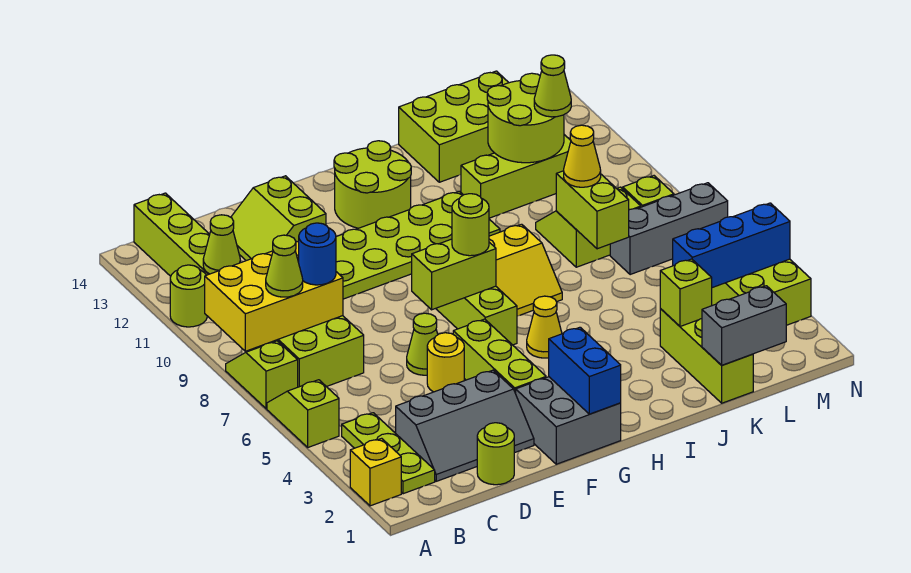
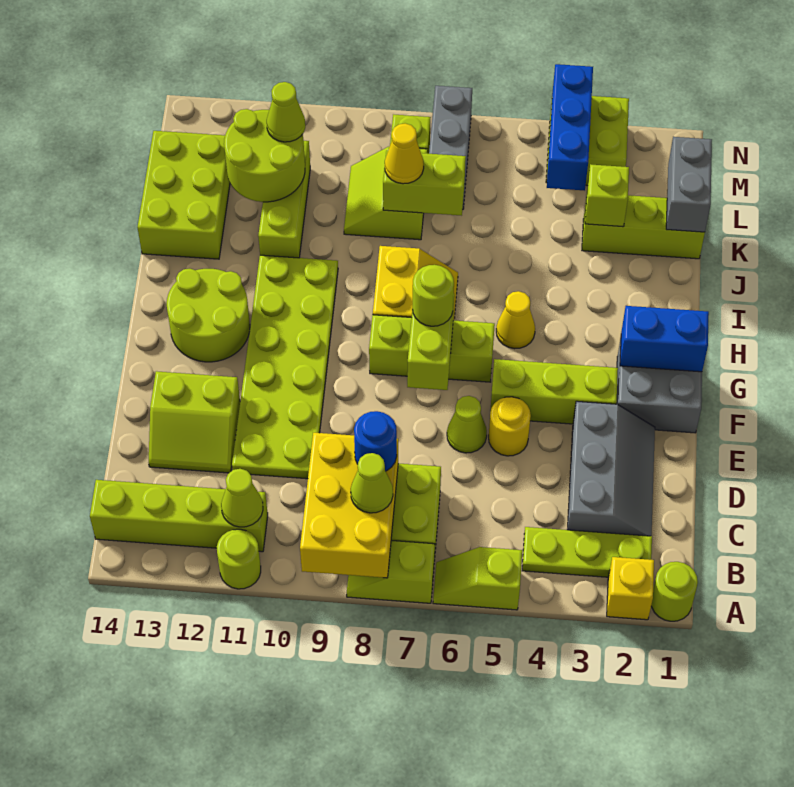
lime 1x1 round brick [477,423,514,485] -> lime 1x1 round brick moved to [651,562,698,621]

